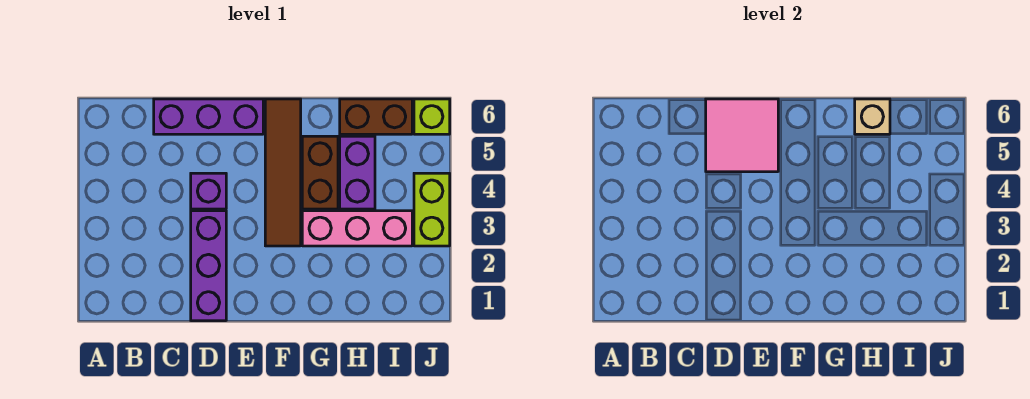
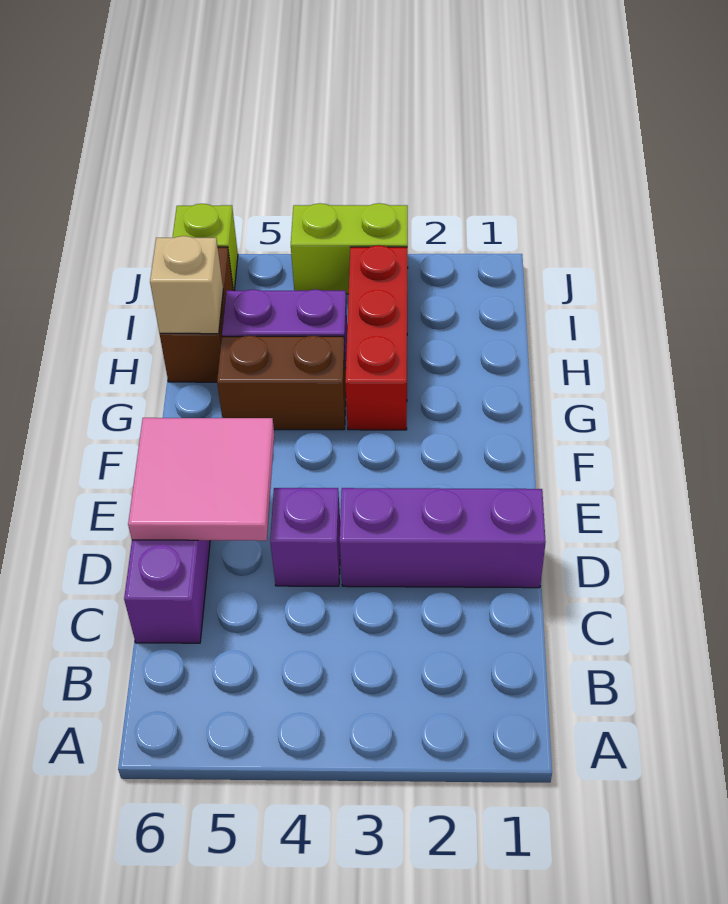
brown 1x4 tile [265,99,301,246] -> none
pink 1x3 brick [302,211,412,246] -> red 1x3 brick [345,245,407,430]

